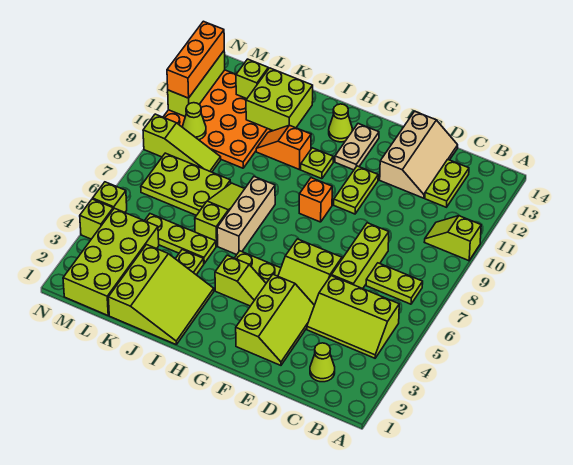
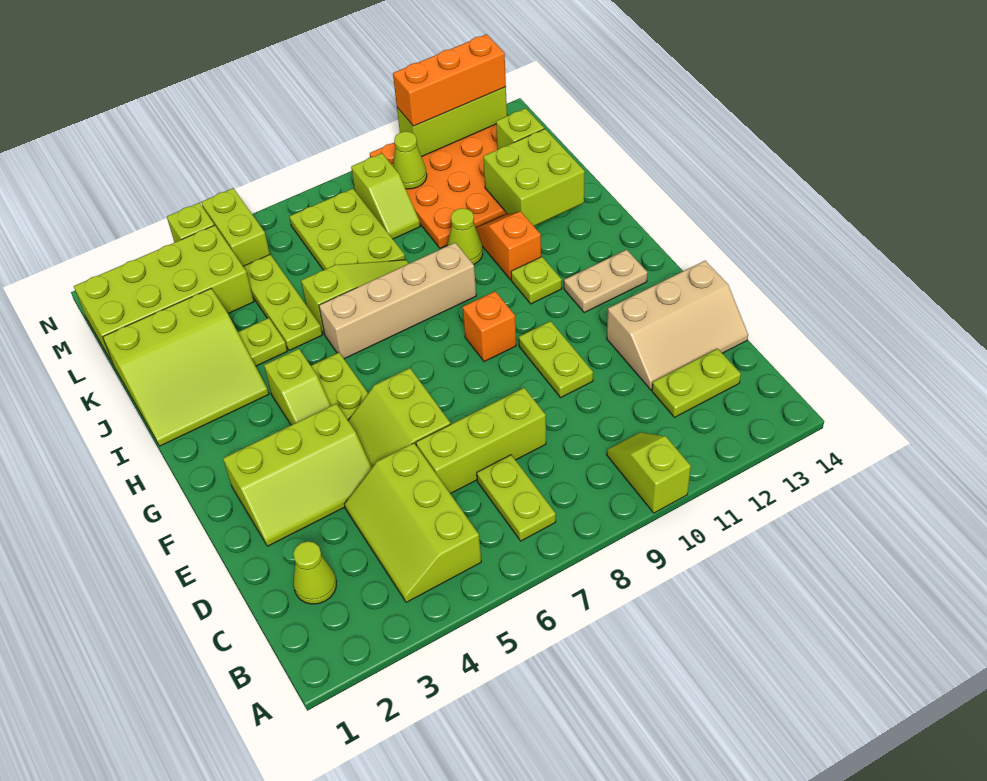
lime 1x2 plate [334,166,378,214] -> lime 1x2 plate turned to [519,321,593,398]
lime 1x1 cone [329,104,352,142] -> lime 1x1 cone moved to [447,208,483,265]
tan 1x3 brick [217,177,275,255] -> tan 1x4 brick [319,243,476,359]
lime 1x3 slope [143,114,221,172] -> lime 1x2 slope [351,153,420,239]
lime 1x1 brick [93,182,127,212] -> lime 1x2 brick [201,188,270,266]

